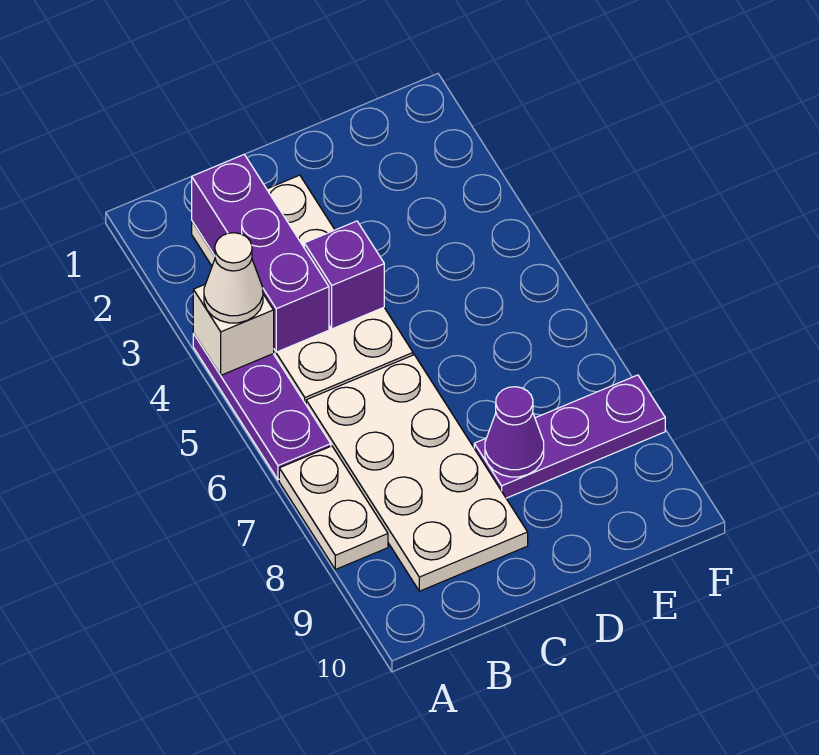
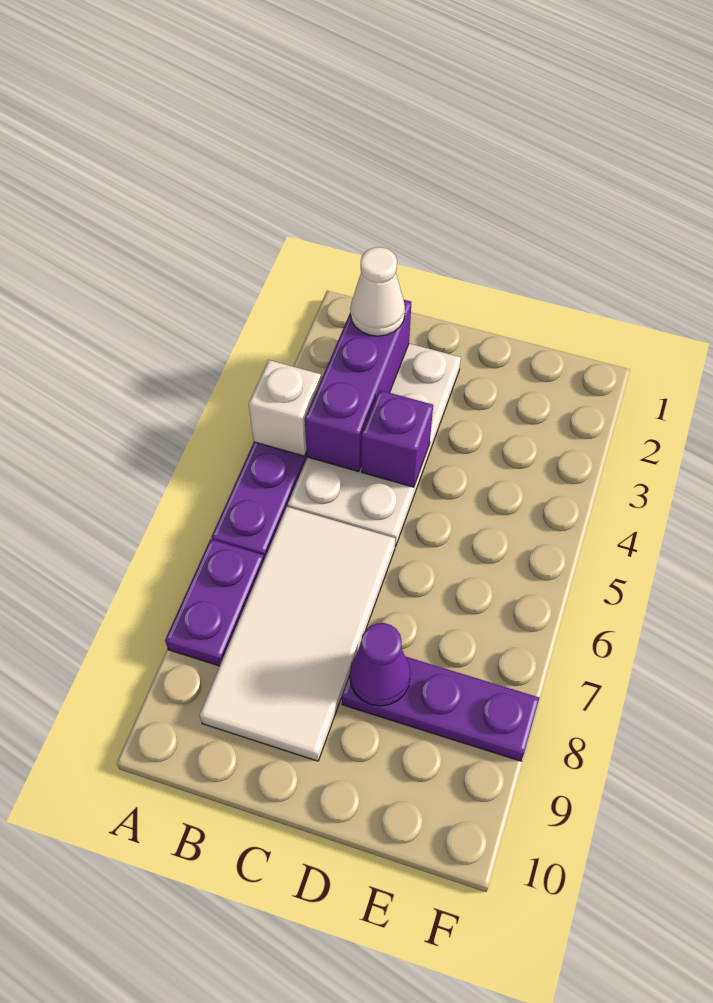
white 1x1 cone [204,233,263,323] -> white 1x1 cone moved to [350,247,405,336]
white 1x2 plate [279,446,388,569] -> purple 1x2 plate [165,539,264,666]
white 2x4 plate [306,355,528,591] -> white 2x4 tile [199,507,395,761]

